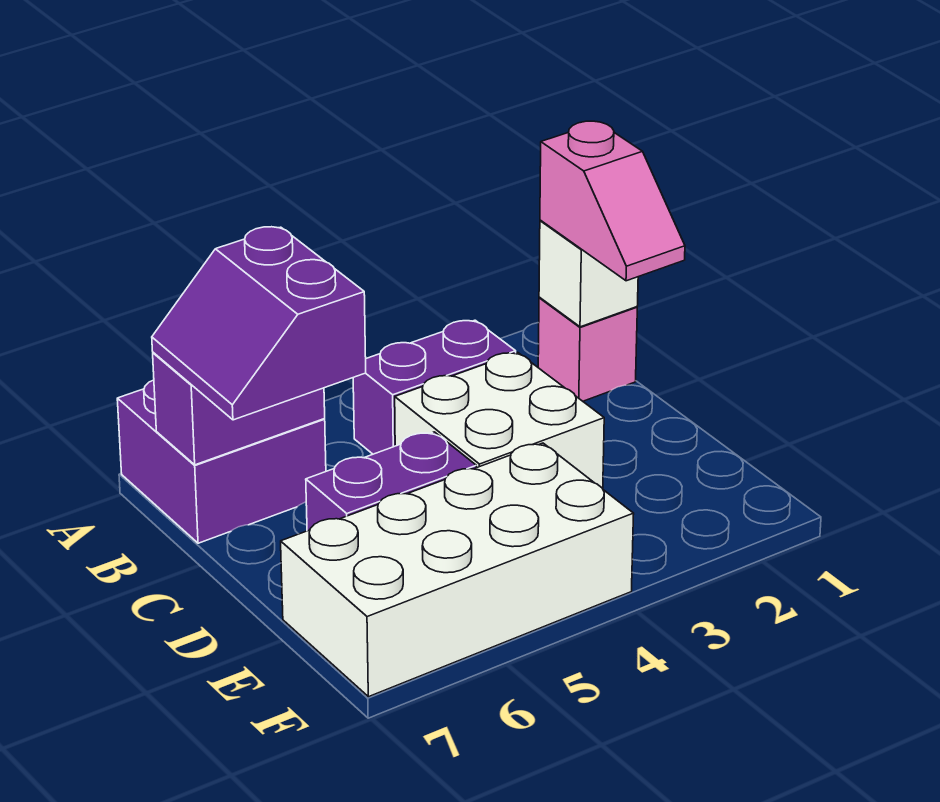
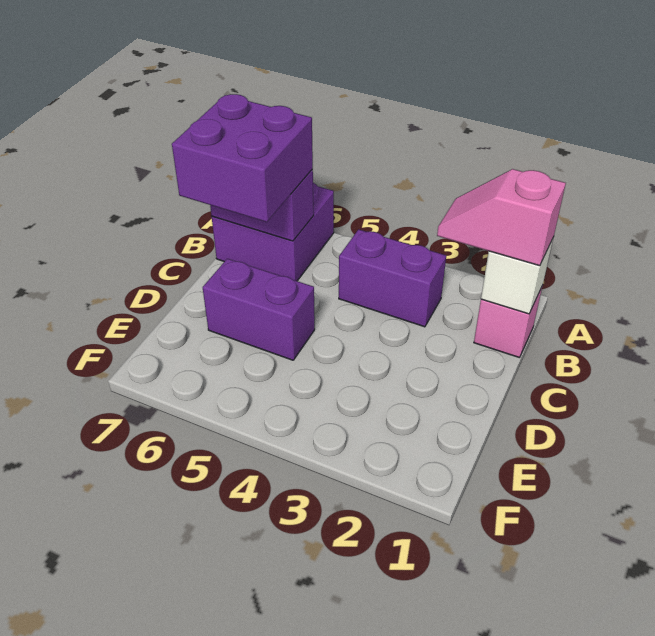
pink 1x2 slope [540,121,685,281] -> pink 1x2 slope turned to [437,169,566,266]
purple 2x2 slope [152,227,366,420] -> purple 2x2 brick [172,94,313,222]
white 2x2 brick [395,352,604,488] -> none
white 2x4 brick [281,443,634,697] -> none

